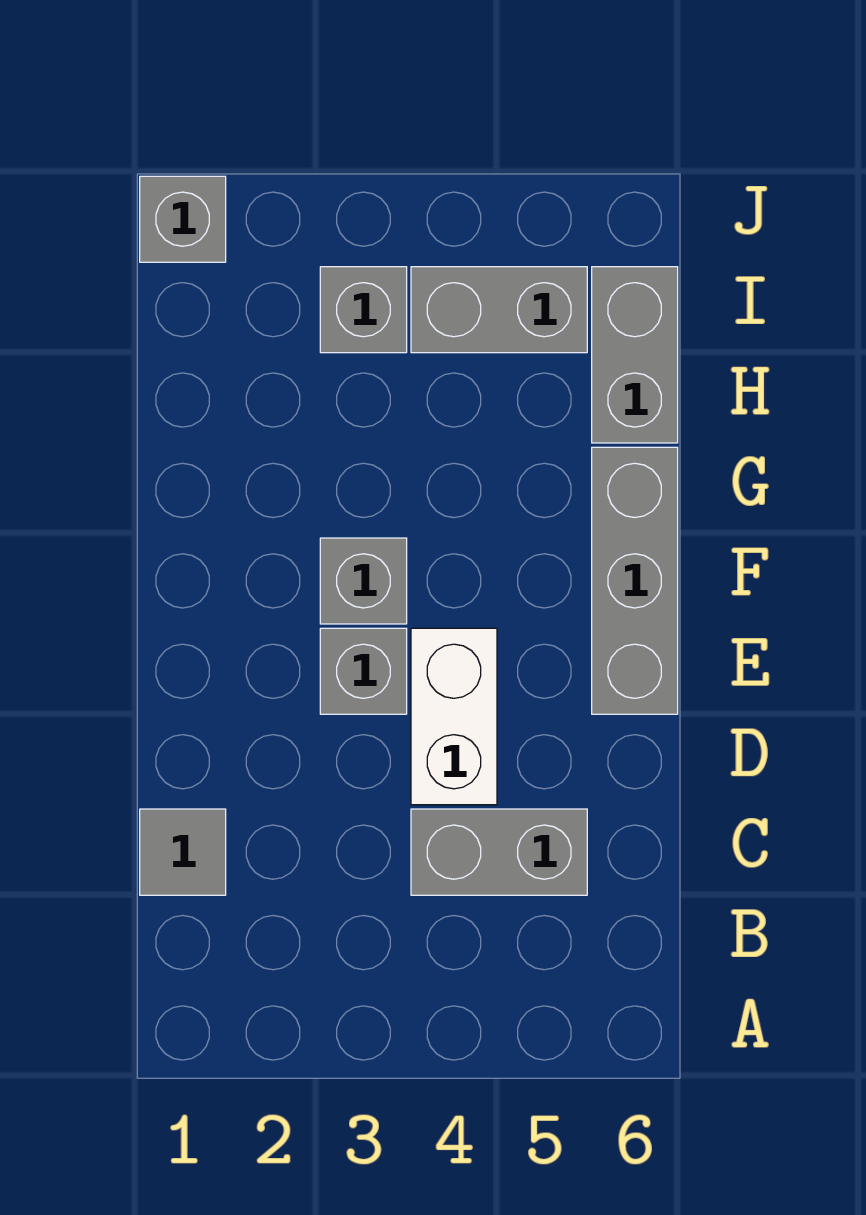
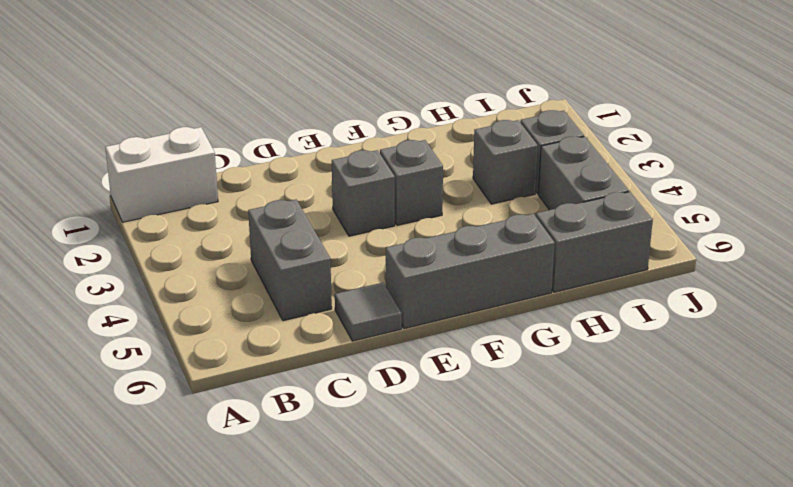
grey 1x1 tile [140,809,226,895] -> grey 1x1 tile moved to [335,283,402,341]
white 1x2 brick [411,628,497,805] -> white 1x2 brick moved to [105,127,218,222]
grey 1x1 brick [140,176,226,262] -> grey 1x1 brick moved to [473,120,538,204]

